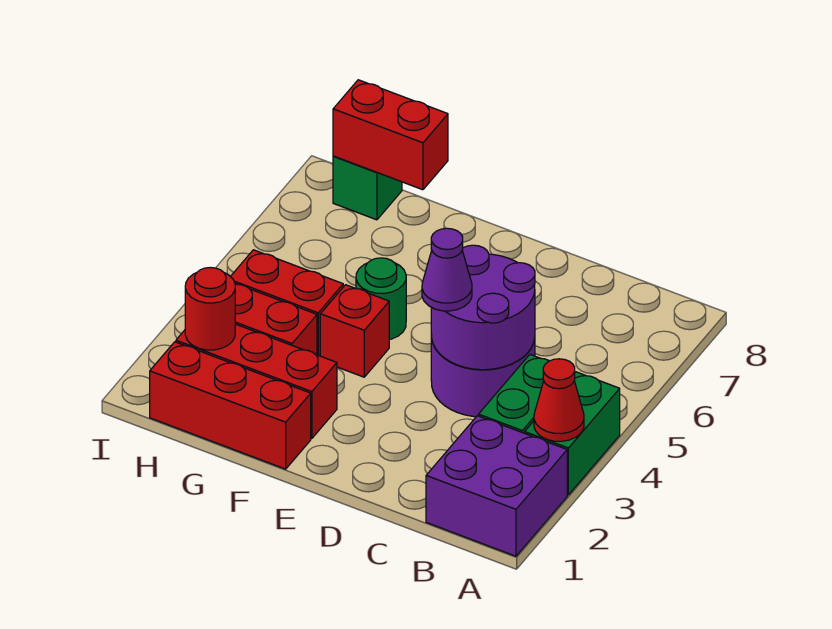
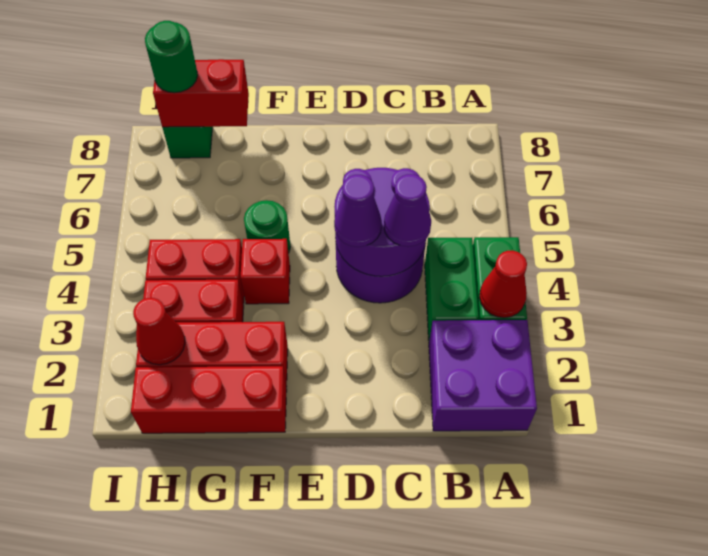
none -> purple 1x1 cone [384,174,431,247]
red 1x1 round brick [185,267,235,350] -> red 1x1 cone [133,298,185,365]
none -> green 1x1 round brick [145,21,198,93]

